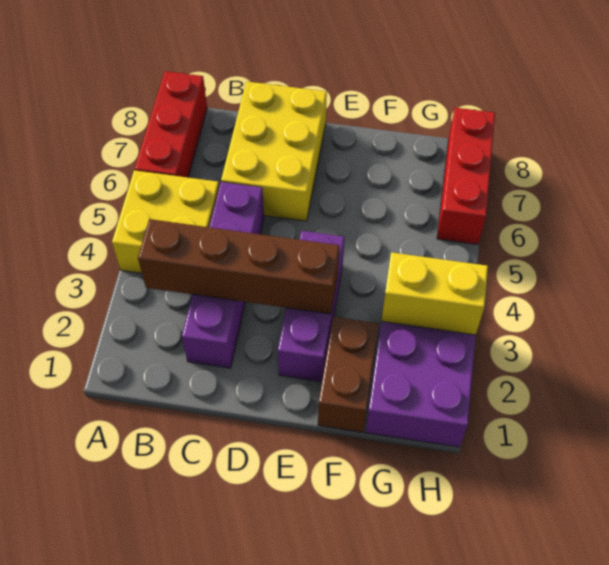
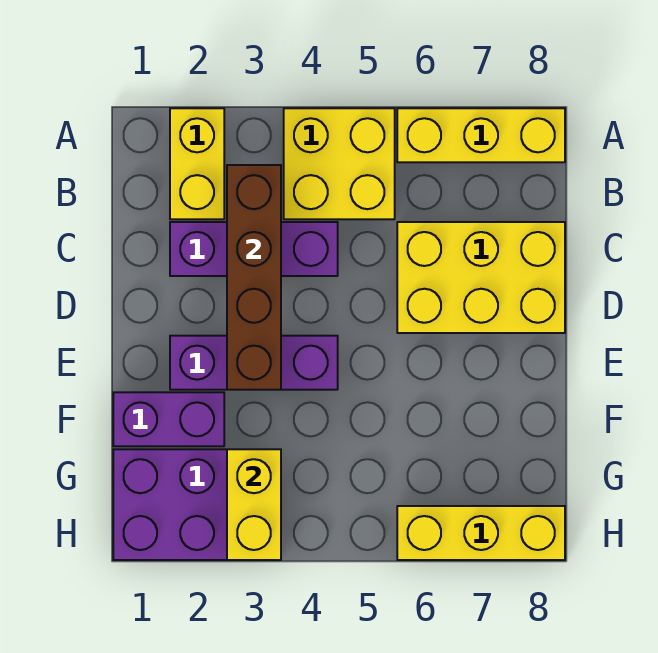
none -> yellow 1x2 brick [170,108,224,219]
red 1x3 brick [135,71,207,177] -> yellow 1x3 brick [397,108,565,162]
purple 1x4 brick [182,182,264,368] -> purple 1x3 brick [170,222,338,276]
brown 1x2 brick [318,317,379,432] -> purple 1x2 brick [113,392,224,446]
red 1x3 brick [437,108,495,245] -> yellow 1x3 brick [397,506,565,560]

